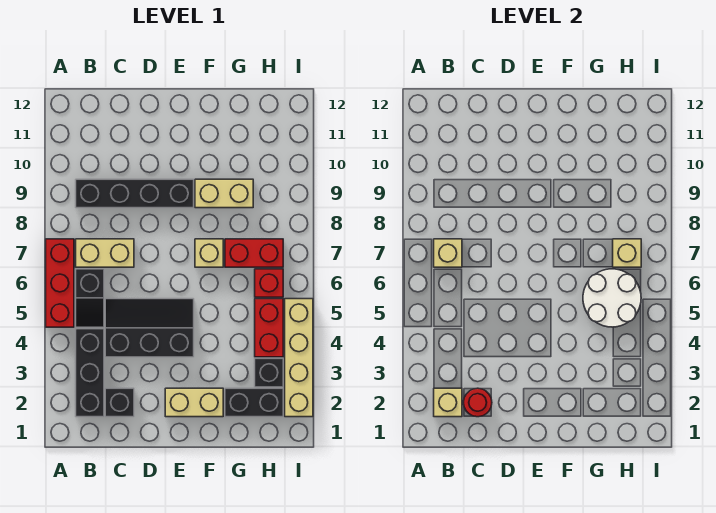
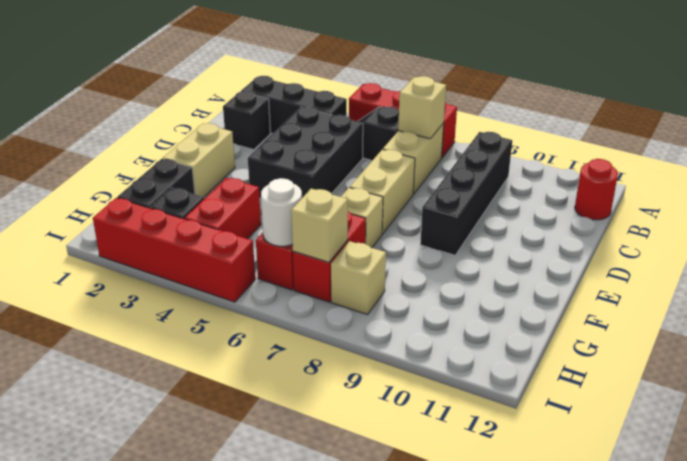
tan 1x1 brick [434,388,462,417] -> tan 1x1 brick moved to [331,241,386,315]
red 1x1 round brick [463,388,492,417] -> red 1x1 round brick moved to [575,159,618,220]
black 2x3 slope [105,299,194,357] -> black 2x3 brick [248,107,363,198]
tan 1x2 brick [195,179,253,208] -> tan 1x2 brick moved to [350,150,415,234]
white 2x2 round brick [583,269,641,327] -> white 1x1 round brick [261,178,302,246]
red 1x2 brick [255,299,283,357] -> red 1x2 brick turned to [185,178,261,239]
tan 1x4 brick [285,299,313,417] -> red 1x4 brick [93,198,255,302]

